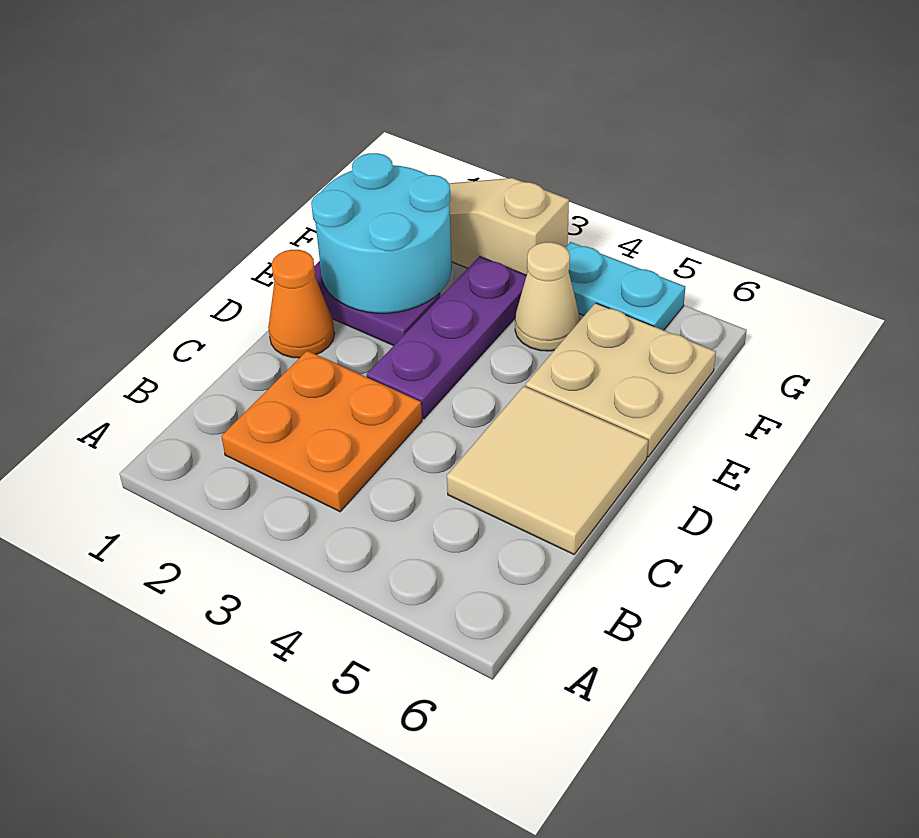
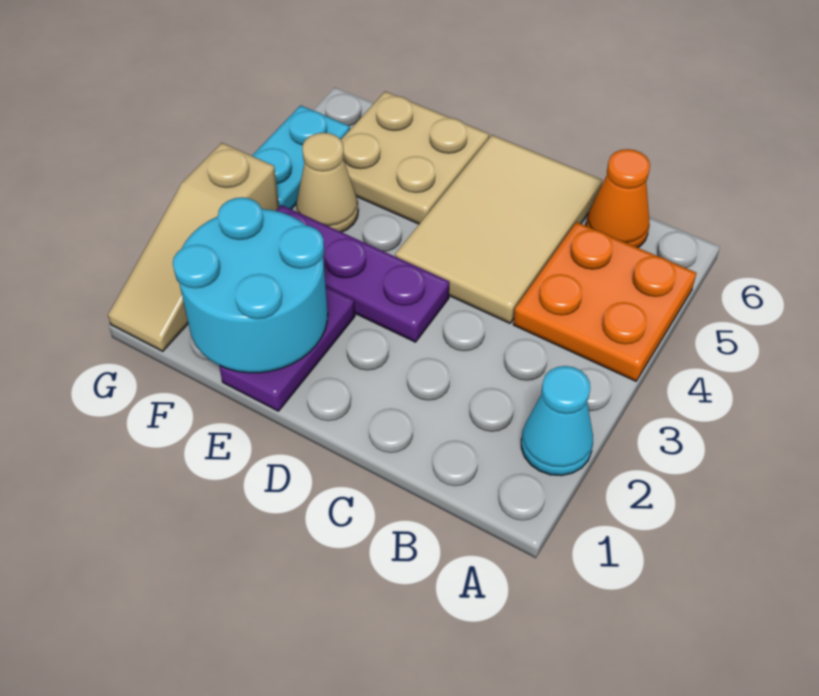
none -> cyan 1x1 cone [521,366,593,476]
orange 2x2 plate [221,351,422,512] -> orange 2x2 plate moved to [513,222,696,381]
tan 2x2 tile [447,386,648,554] -> tan 2x3 tile [395,135,602,323]
orange 1x1 cone [268,250,335,358] -> orange 1x1 cone moved to [586,149,650,248]

